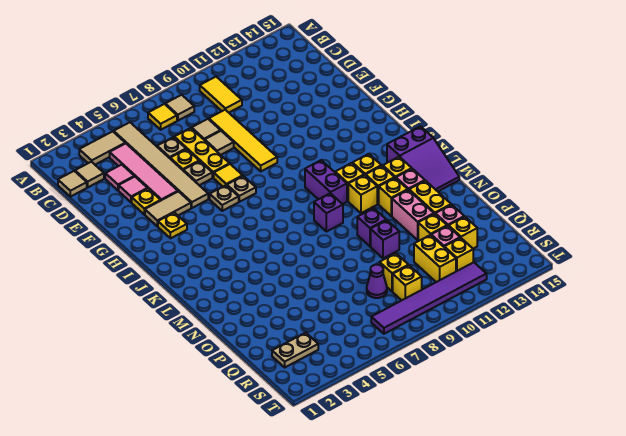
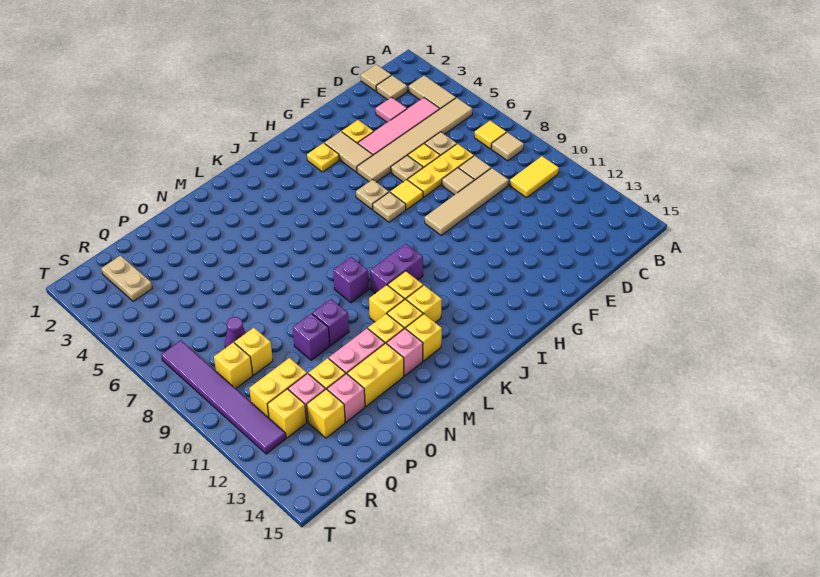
yellow 1x4 tile [209,110,277,171] -> tan 1x4 tile [425,168,509,235]
pink 1x1 tile [119,177,147,202] -> none
purple 2x3 slope [387,126,459,191] -> none

